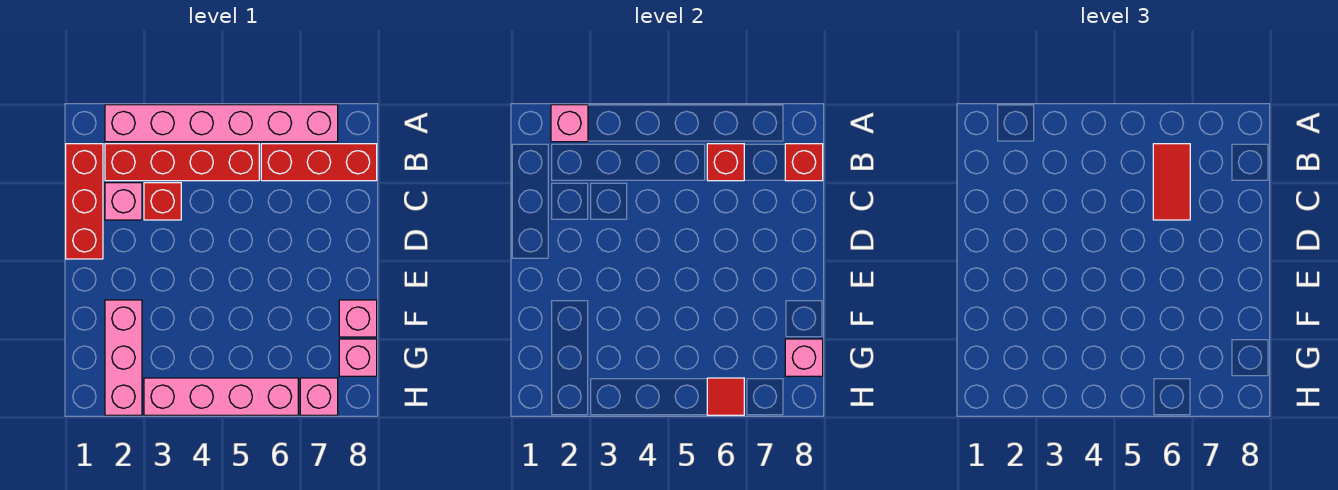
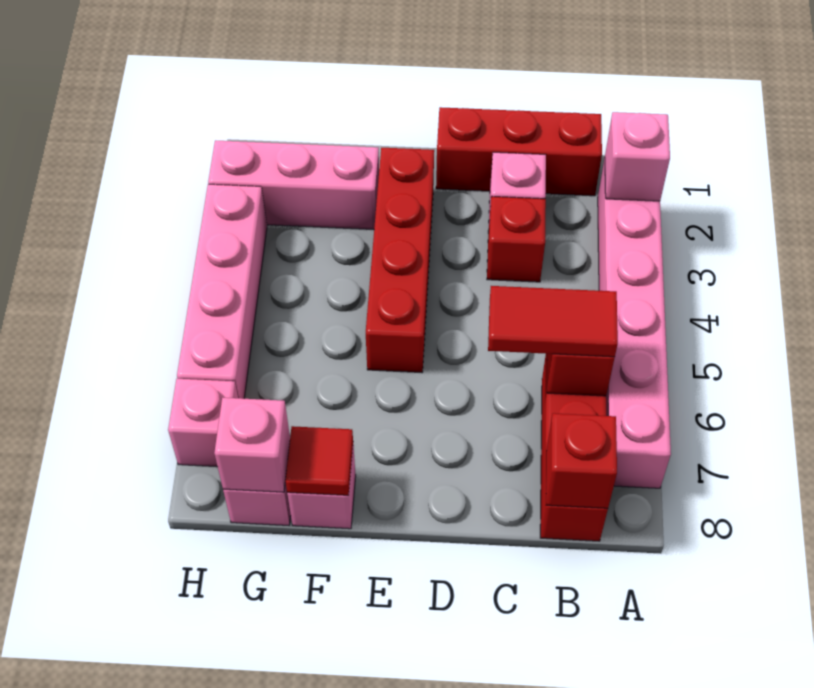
red 1x4 brick [105,144,259,181] -> red 1x4 brick moved to [366,148,434,372]
red 1x1 tile [707,378,744,415] -> red 1x1 tile moved to [285,426,353,495]

